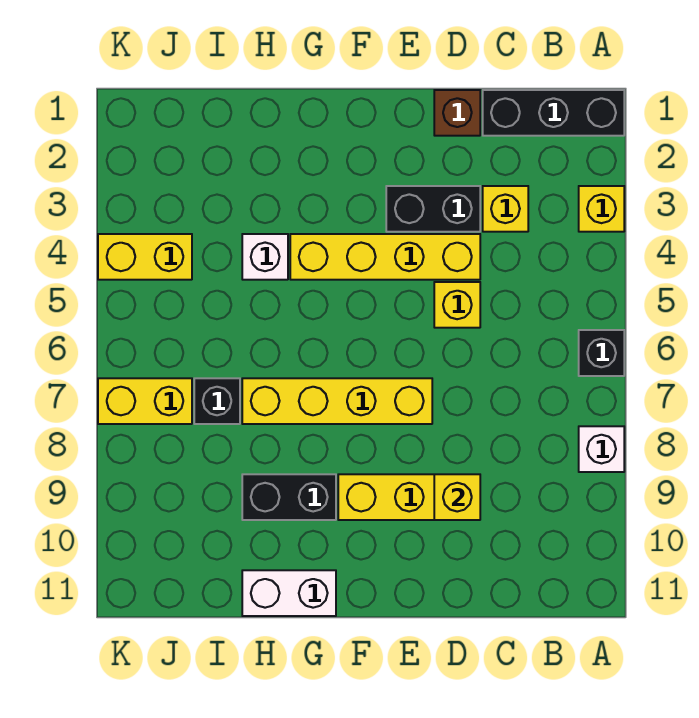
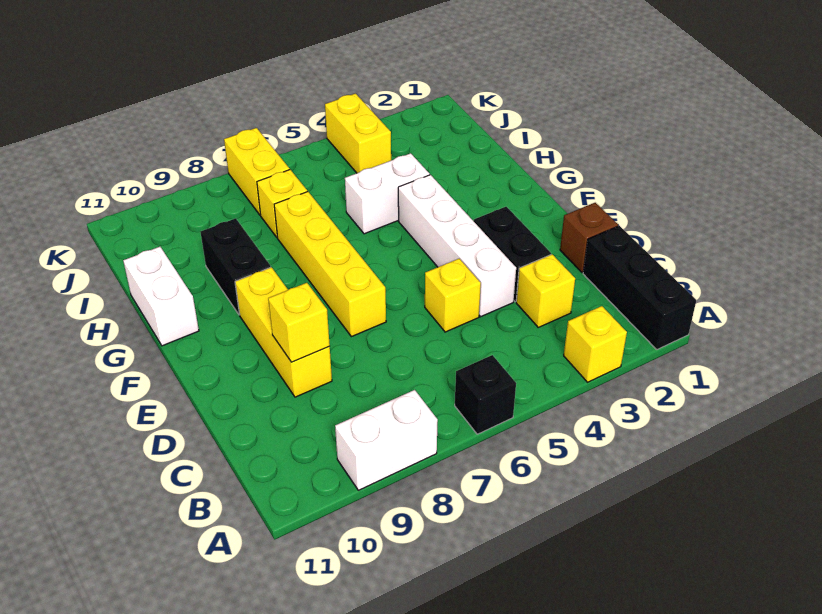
white 1x1 brick [579,426,624,472] -> white 1x2 brick [335,390,438,490]
yellow 1x4 brick [290,234,480,280] -> white 1x4 brick [398,175,516,317]
white 1x1 brick [242,234,288,280] -> white 1x2 brick [345,153,430,234]
black 1x1 brick [194,378,240,424] -> yellow 1x1 brick [257,170,307,238]

